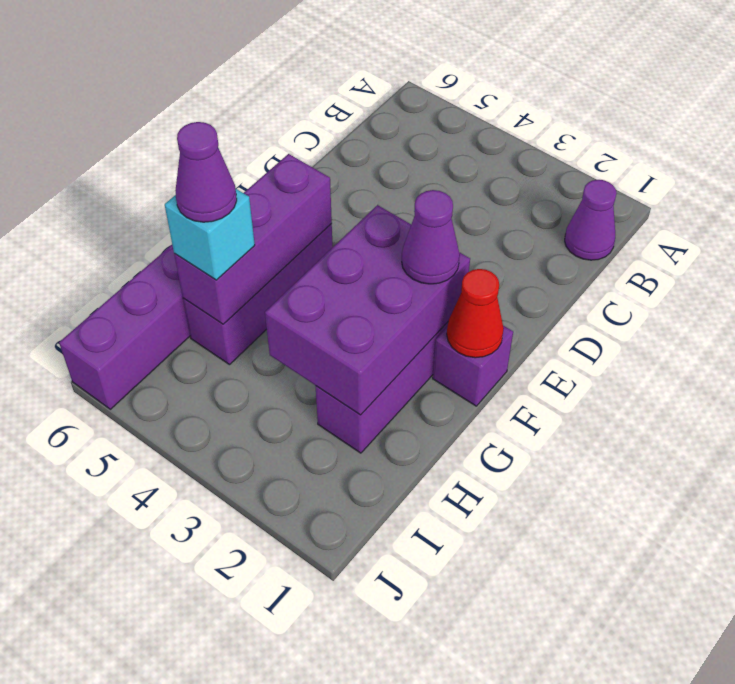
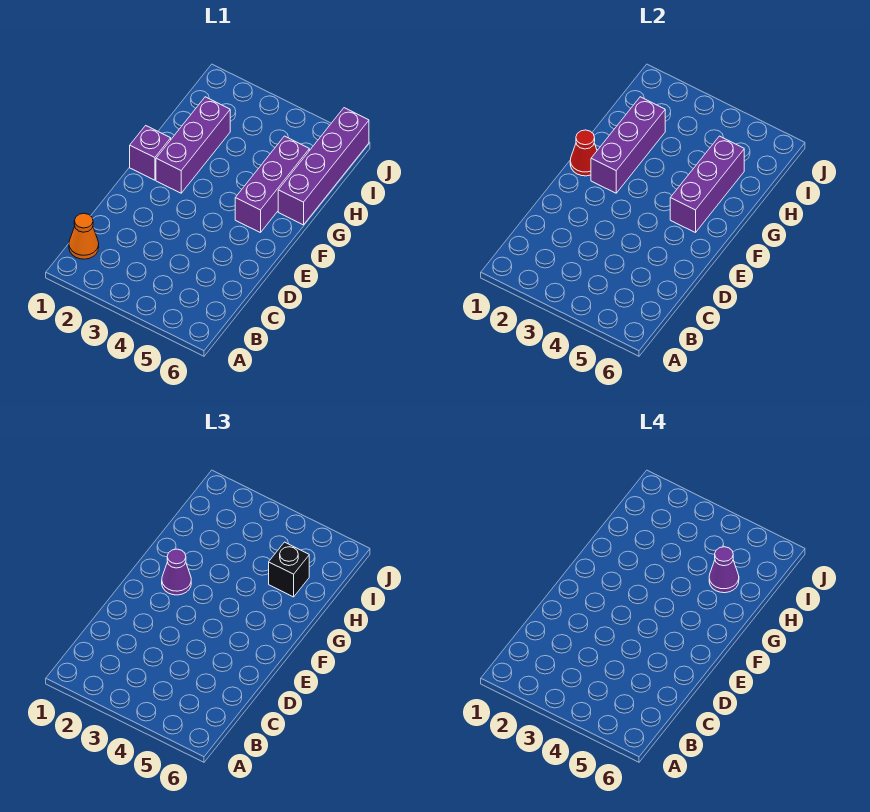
purple 1x1 cone [565,180,617,260] -> orange 1x1 cone [69,213,99,259]
purple 2x3 brick [265,205,470,415] -> purple 1x3 brick [591,97,665,193]
cyan 1x1 brick [165,189,255,280] -> black 1x1 brick [269,542,309,597]

